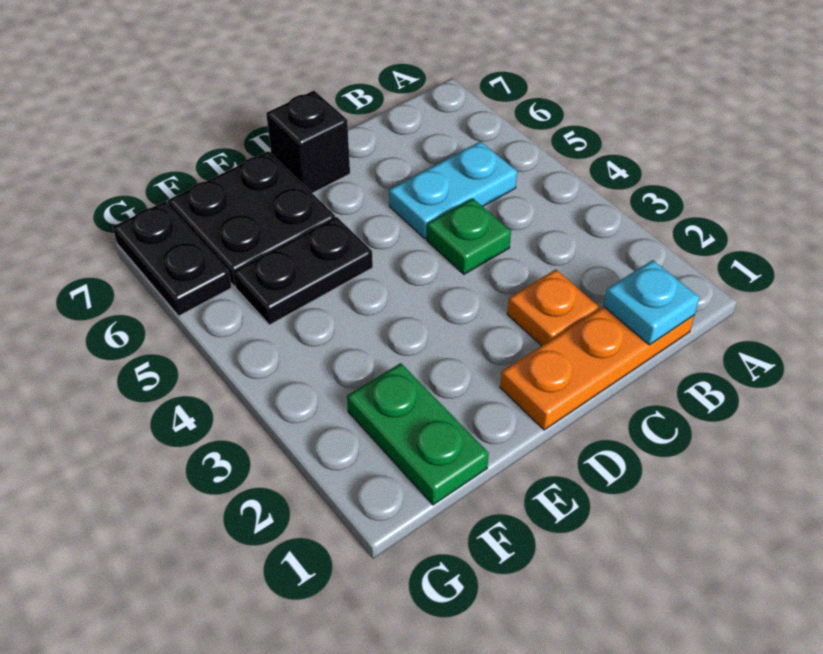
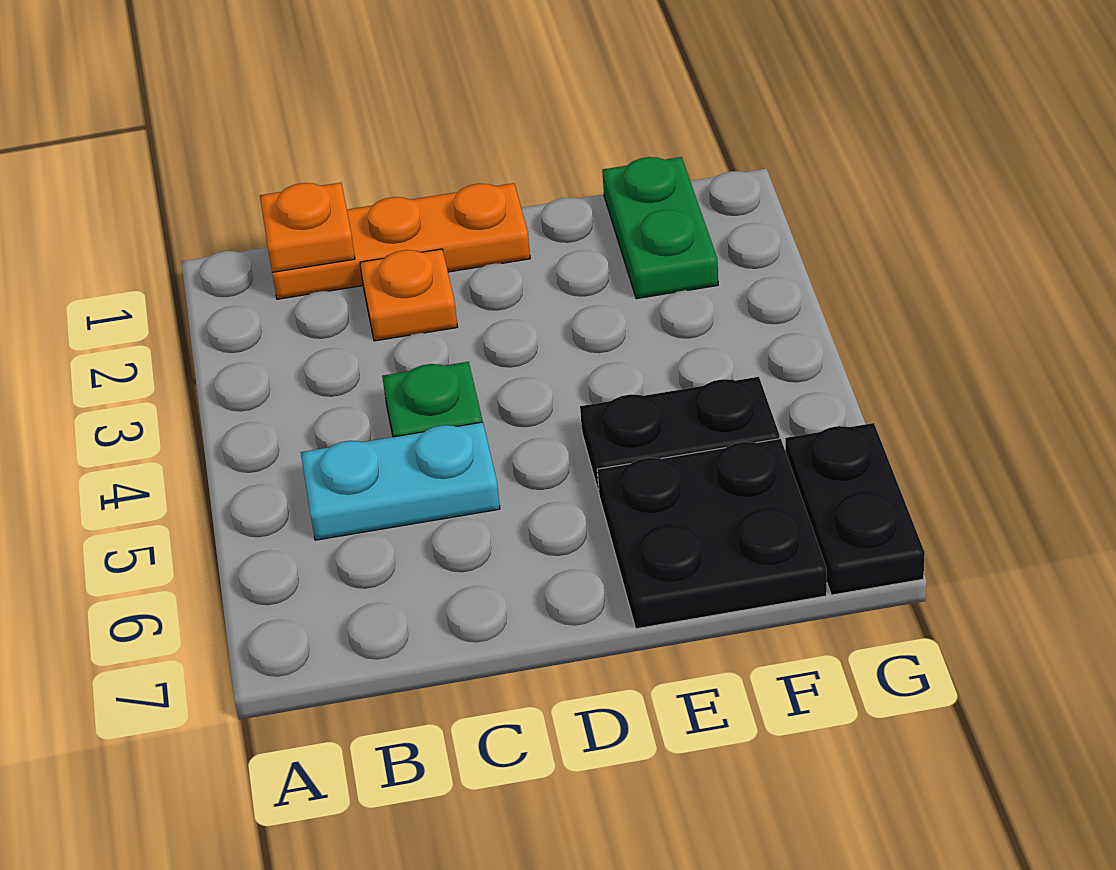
cyan 1x1 plate [604,260,700,345] -> orange 1x1 plate [260,183,355,272]
black 1x1 brick [266,91,350,193] -> none

